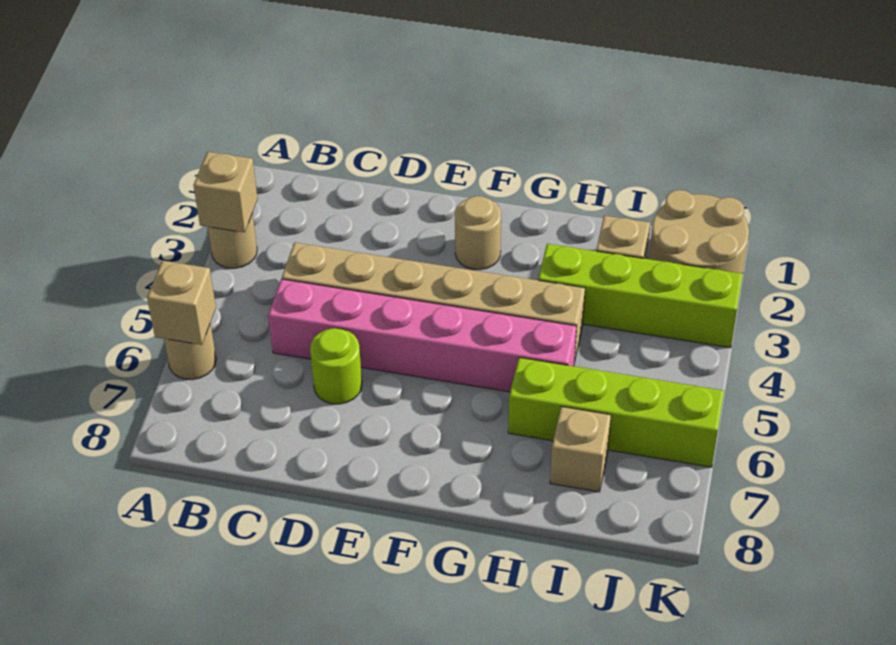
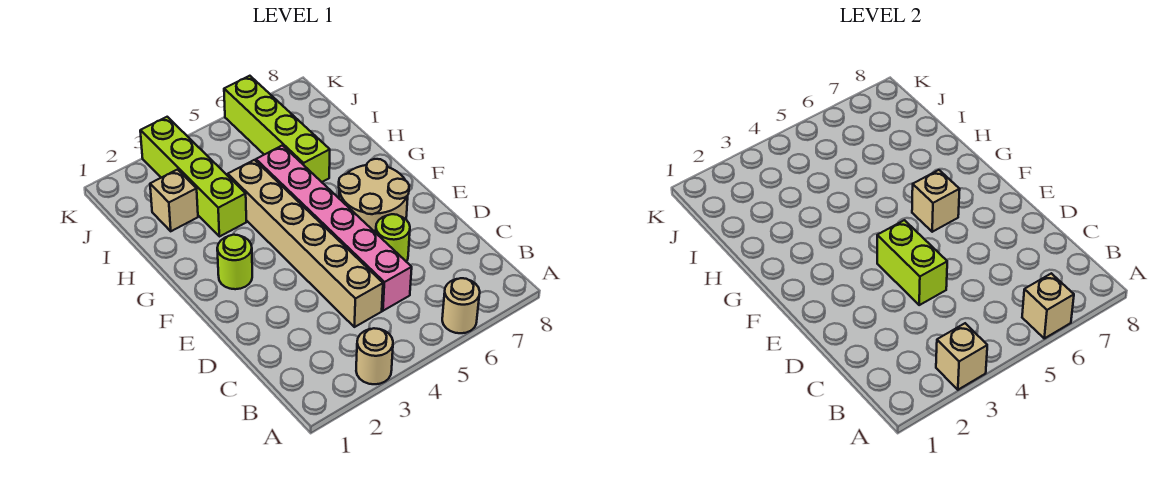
none -> lime 1x2 brick [877,220,947,305]
tan 1x1 round brick [455,196,501,270] -> lime 1x1 round brick [217,235,252,289]
tan 1x1 brick [550,407,611,492] -> tan 1x1 brick moved to [912,170,960,232]
tan 2x2 round brick [649,190,749,274] -> tan 2x2 round brick moved to [339,159,409,233]

